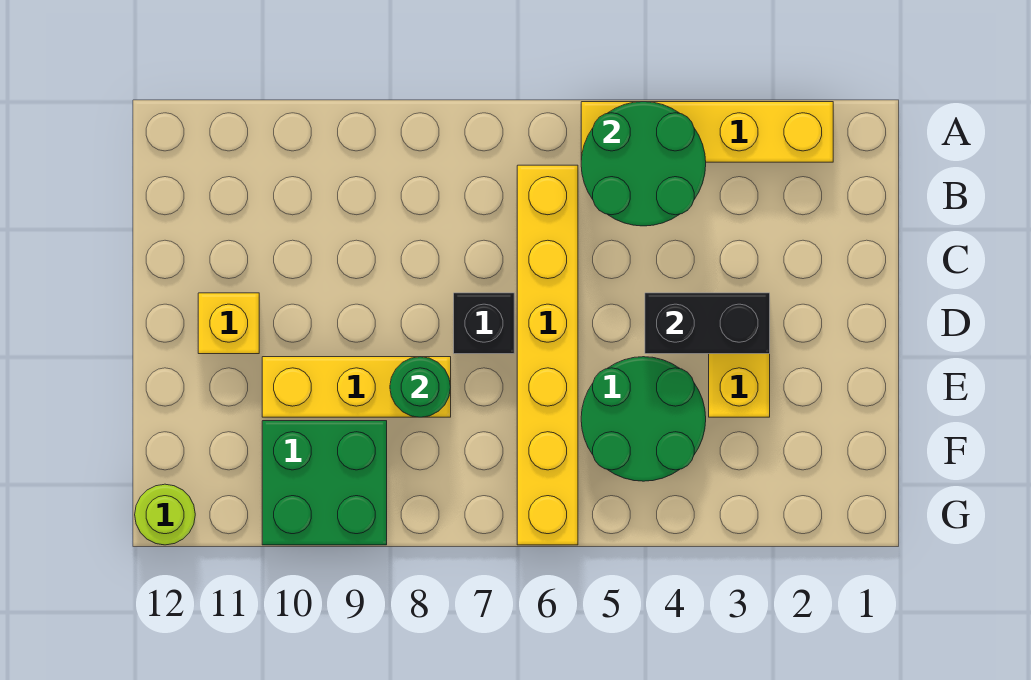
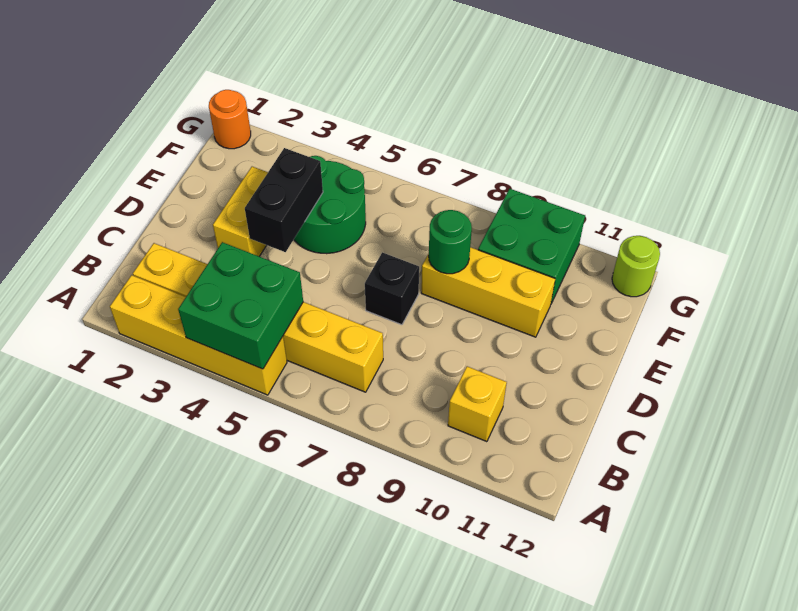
green 2x2 round brick [581,102,706,226] -> green 2x2 brick [178,242,303,369]
yellow 1x6 brick [517,165,578,545] -> yellow 1x6 brick turned to [133,243,383,392]
black 1x2 brick [645,293,770,354] -> black 1x2 brick turned to [245,148,323,252]
yellow 1x1 brick [198,293,259,354] -> yellow 1x1 brick moved to [448,366,507,442]
none -> orange 1x1 round brick [209,90,251,149]

